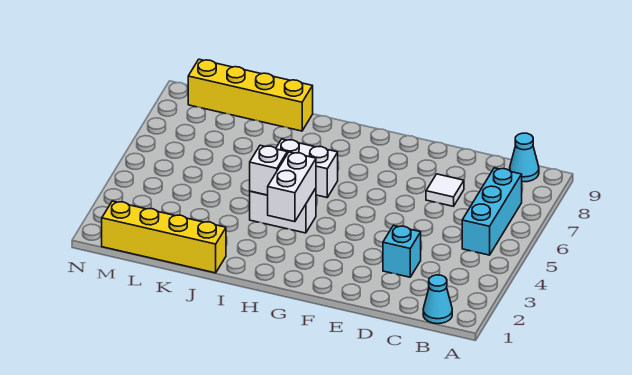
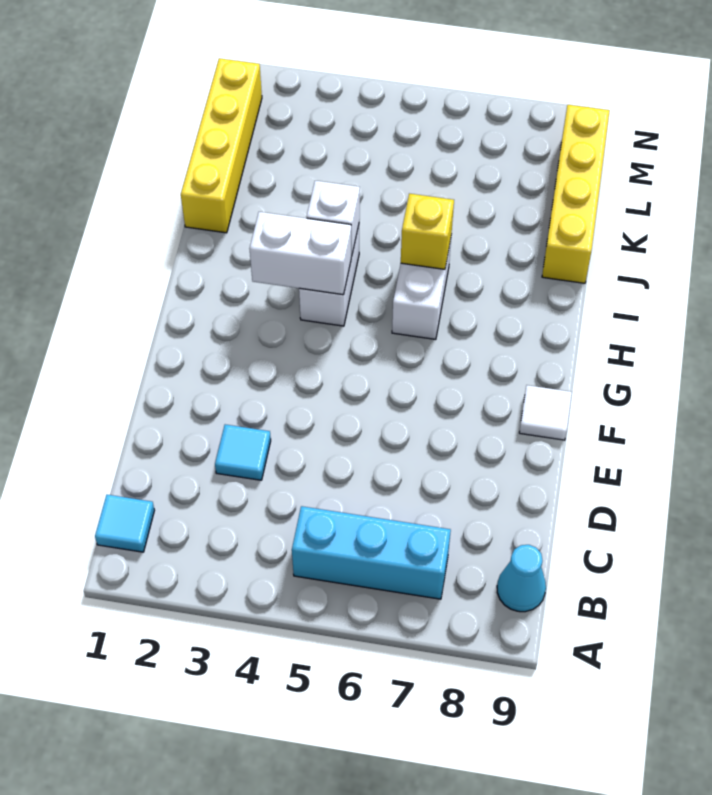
cyan 1x1 cone [423,275,452,324] -> cyan 1x1 tile [95,495,154,552]
cyan 1x1 brick [383,225,421,277] -> cyan 1x1 tile [215,424,271,480]
white 1x1 tile [426,174,464,206] -> white 1x1 tile moved to [519,385,572,440]
none -> yellow 1x1 brick [401,194,454,269]

